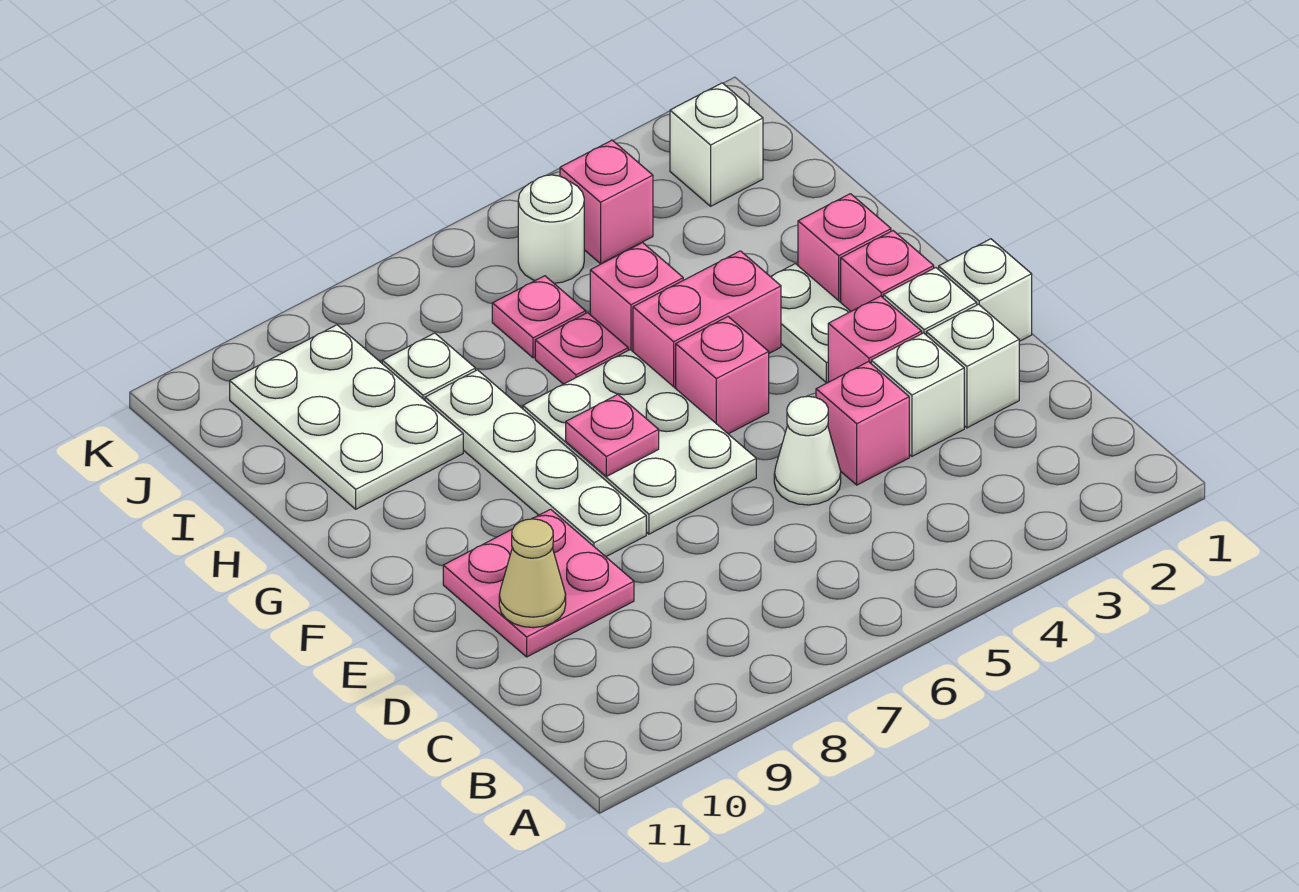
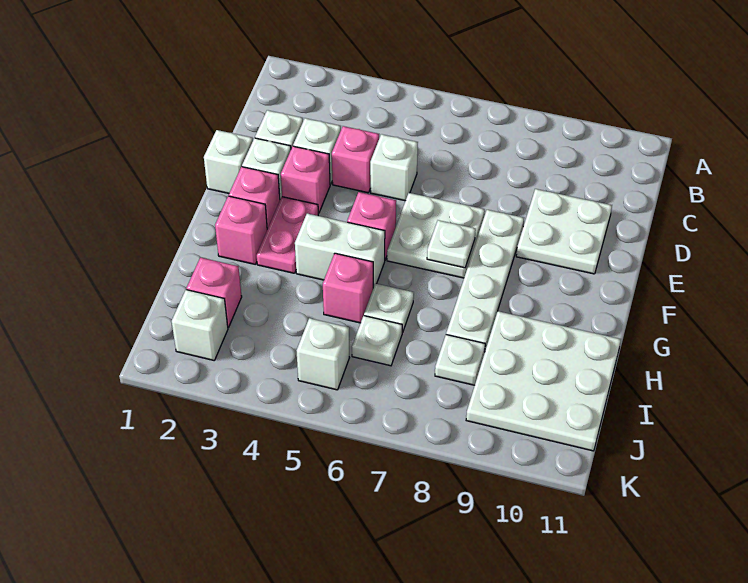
white 1x1 cone [774,396,841,505] -> white 1x1 brick [370,134,418,201]
pink 2x2 plate [443,509,634,657] -> white 2x2 plate [516,189,612,274]
tan 1x1 cone [499,519,566,628] -> none
white 2x3 plate [523,350,756,534] -> white 2x2 plate [387,193,485,278]
white 1x2 plate [771,264,851,383] -> pink 1x2 plate [257,197,318,273]
pink 1x1 plate [566,395,659,476] -> white 1x1 plate [427,220,476,268]
pink 1x2 brick [633,251,781,388] -> white 1x2 brick [295,214,385,288]
pink 1x1 plate [535,313,628,384] -> white 1x1 plate [364,284,414,332]
white 2x3 plate [230,325,463,509] -> white 3x3 plate [466,311,621,451]
pink 1x1 plate [492,276,586,358] -> white 1x1 plate [352,316,403,366]
pink 1x1 brick [560,140,653,264] -> pink 1x1 brick moved to [186,257,242,328]
white 1x1 round brick [518,175,584,283] -> white 1x1 brick [296,318,350,390]

